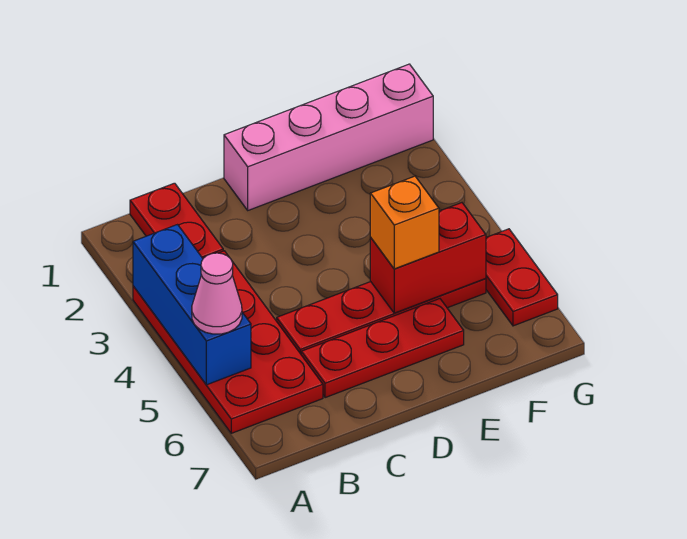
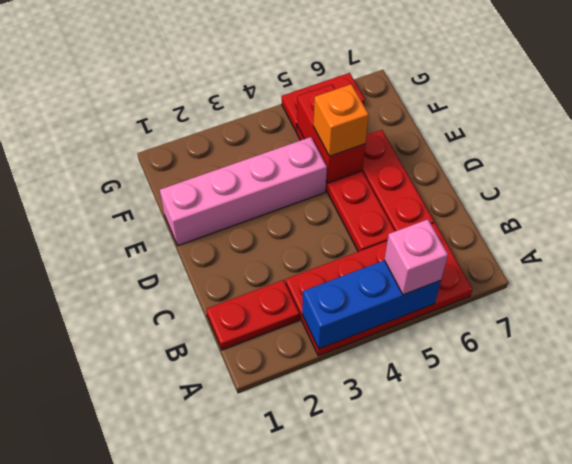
pink 1x1 cone [192,253,242,334] -> pink 1x1 brick [384,219,448,295]
pink 1x4 brick [224,64,433,210] -> pink 1x4 brick turned to [160,137,327,246]

